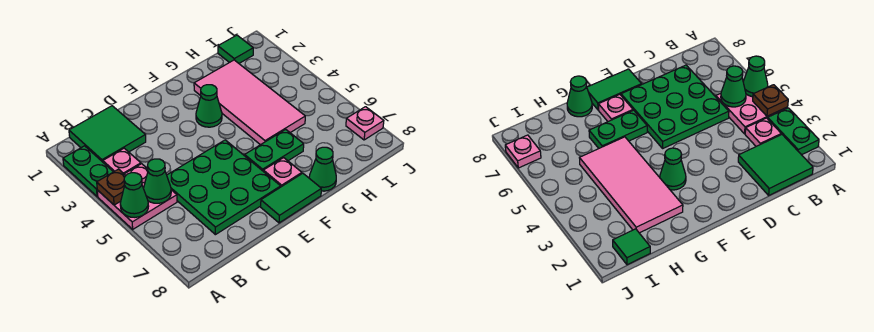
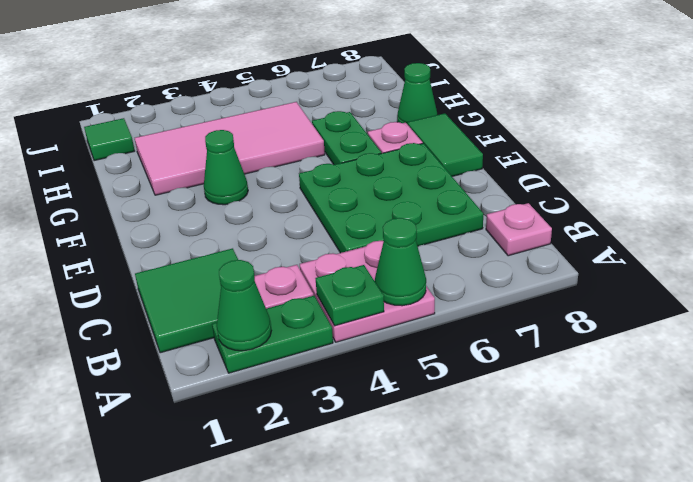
brown 1x1 plate [97,169,126,205] -> green 1x1 plate [316,265,384,326]
green 1x1 cone [144,159,171,203] -> green 1x1 cone moved to [217,260,271,351]
pink 1x1 plate [346,107,384,140] -> pink 1x1 plate moved to [486,203,552,256]

